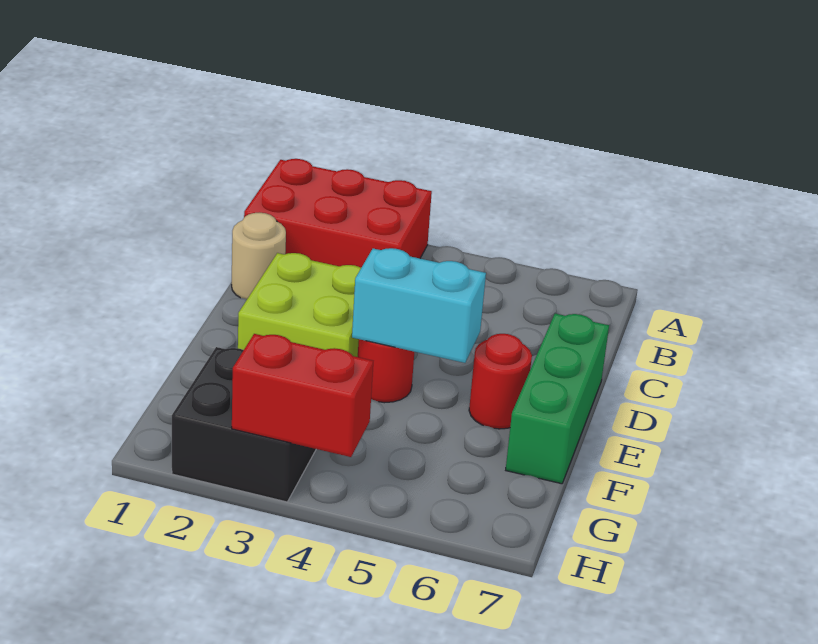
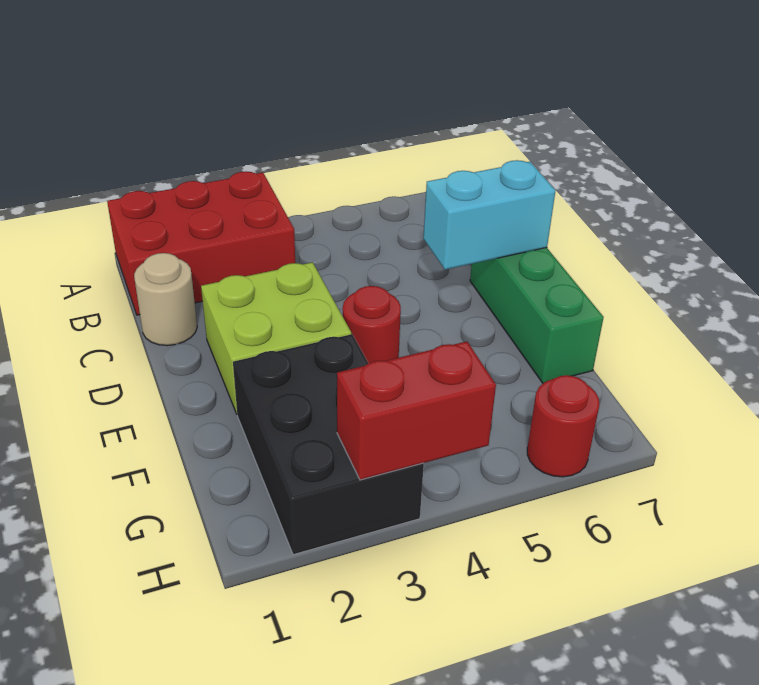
cyan 1x2 brick [352,248,486,363] -> cyan 1x2 brick moved to [423,160,556,270]
red 1x1 round brick [469,334,532,429] -> red 1x1 round brick moved to [527,375,599,477]
black 2x2 brick [172,347,316,502] -> black 2x3 brick [233,334,424,555]

